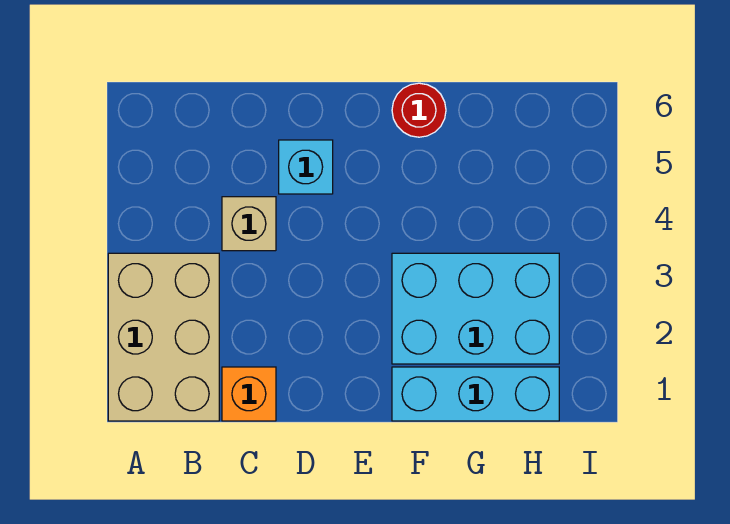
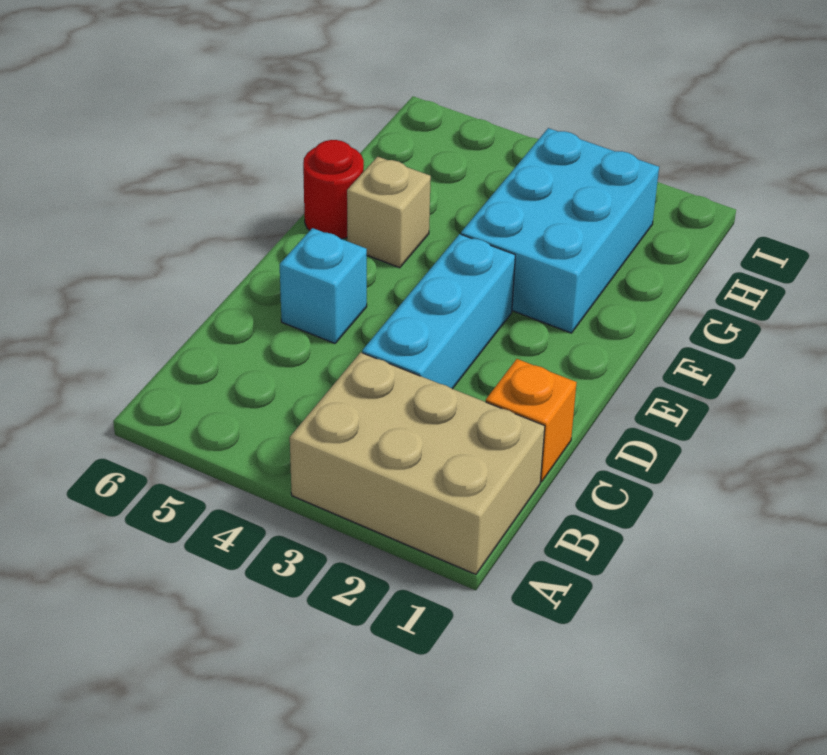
tan 1x1 brick [222,197,276,251] -> tan 1x1 brick moved to [347,157,431,268]
cyan 1x3 brick [392,367,559,421] -> cyan 1x3 brick moved to [362,234,515,389]

